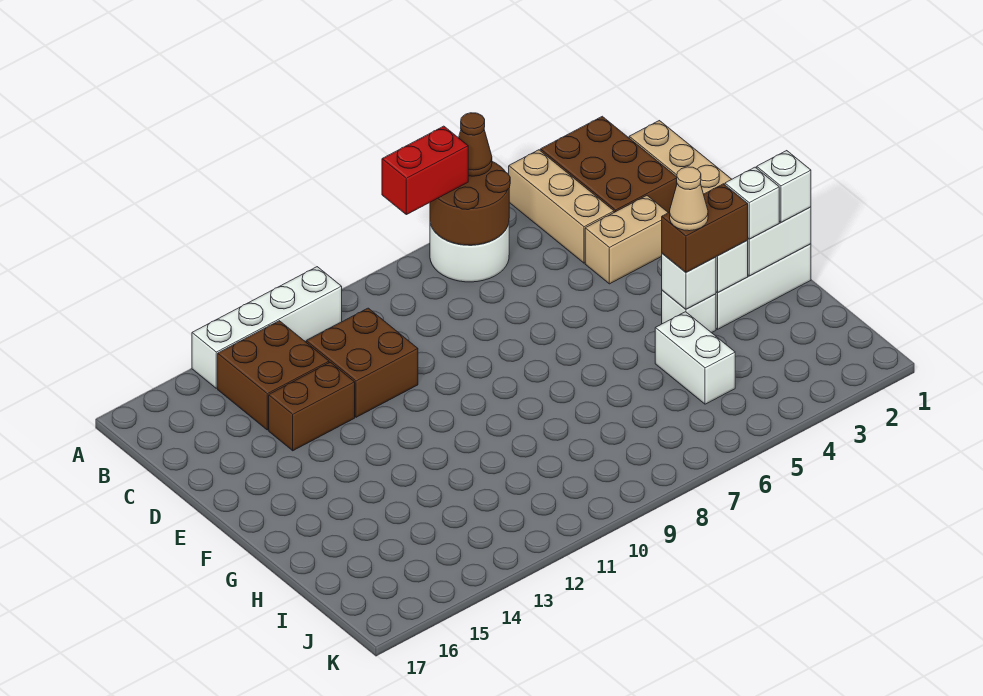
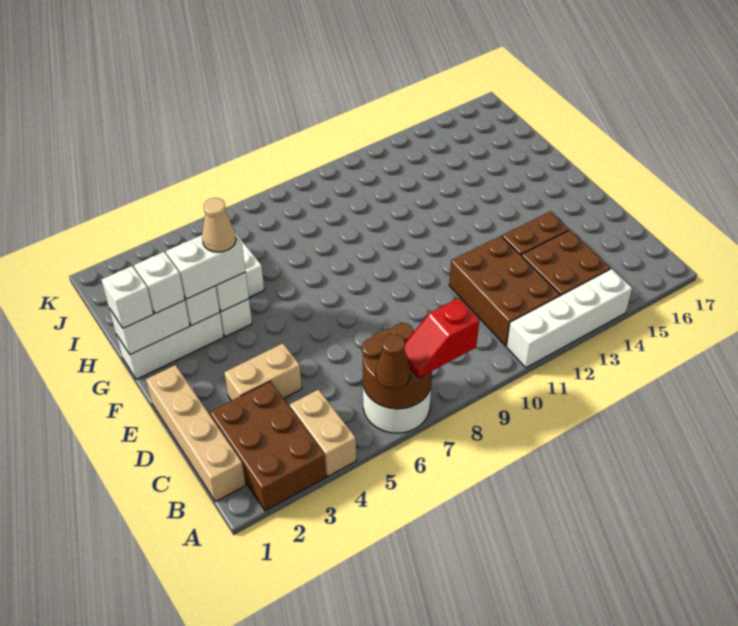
tan 1x3 brick [509,150,614,263] -> tan 1x2 brick [290,390,356,477]
red 1x2 brick [382,126,468,215] -> red 1x2 slope [404,298,479,378]
brown 2x2 brick [306,308,418,417] -> brown 2x3 brick [449,236,560,346]
brown 1x2 brick [662,184,748,272] -> white 1x2 brick [166,235,246,299]

